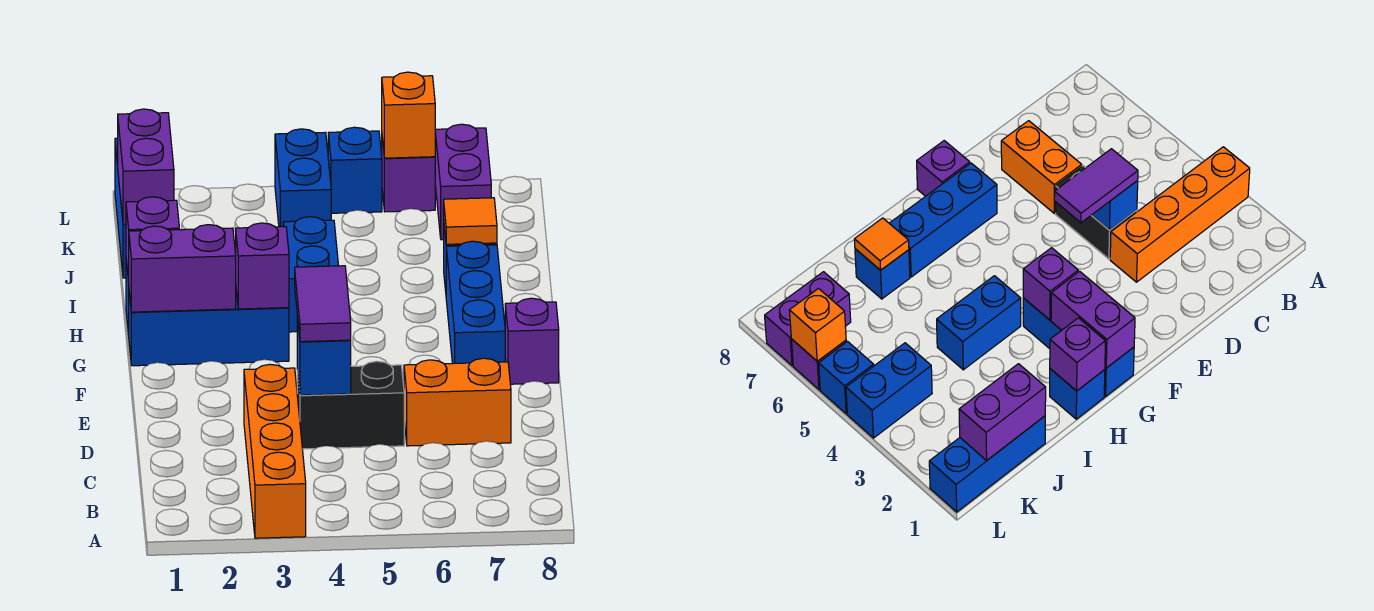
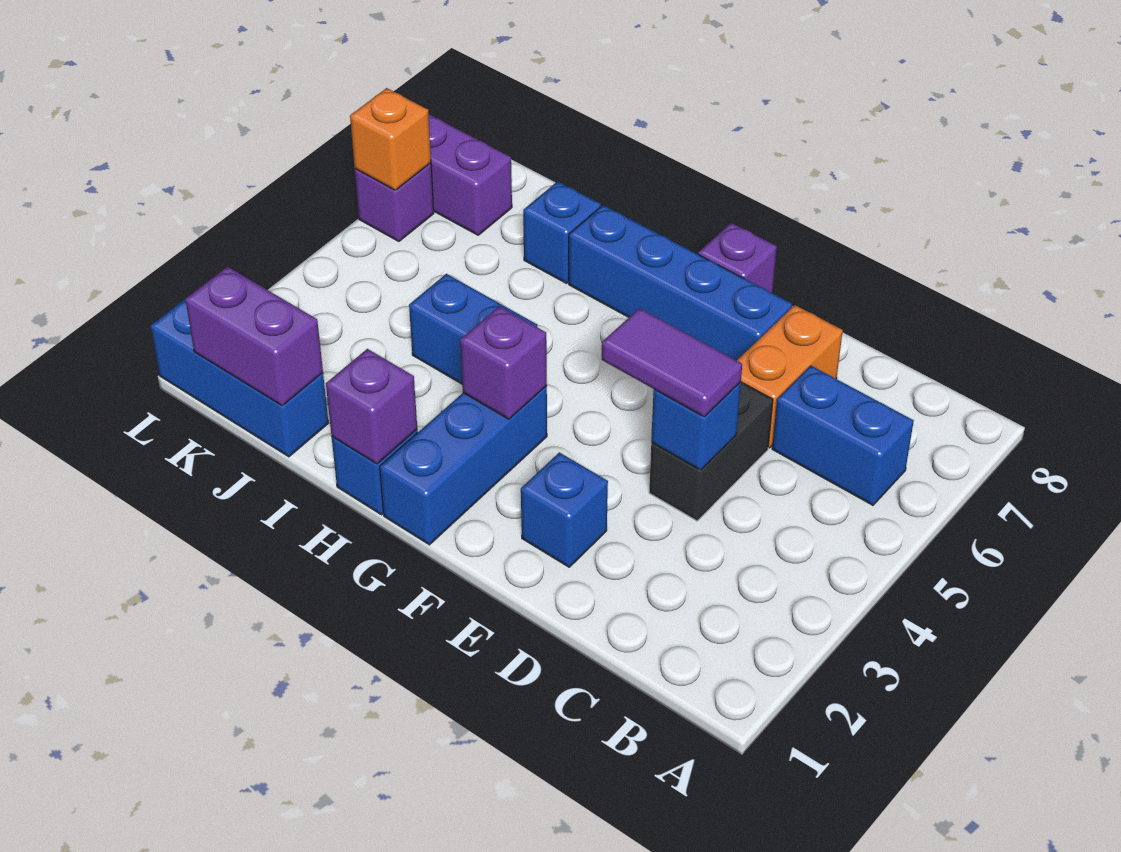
orange 1x4 brick [244,364,306,538] -> none
blue 1x3 brick [446,241,505,364] -> blue 1x4 brick [569,205,792,361]
purple 1x2 brick [128,225,236,312] -> none
orange 1x1 tile [444,198,497,244] -> none
blue 1x2 brick [275,129,331,227] -> blue 1x2 brick moved to [772,366,914,505]
blue 1x1 brick [328,127,382,213] -> blue 1x1 brick moved to [521,452,608,567]

